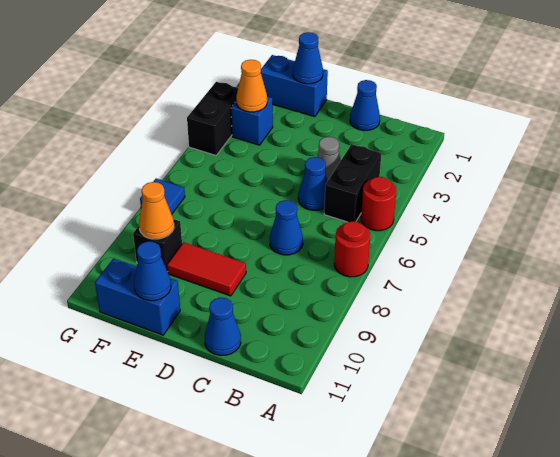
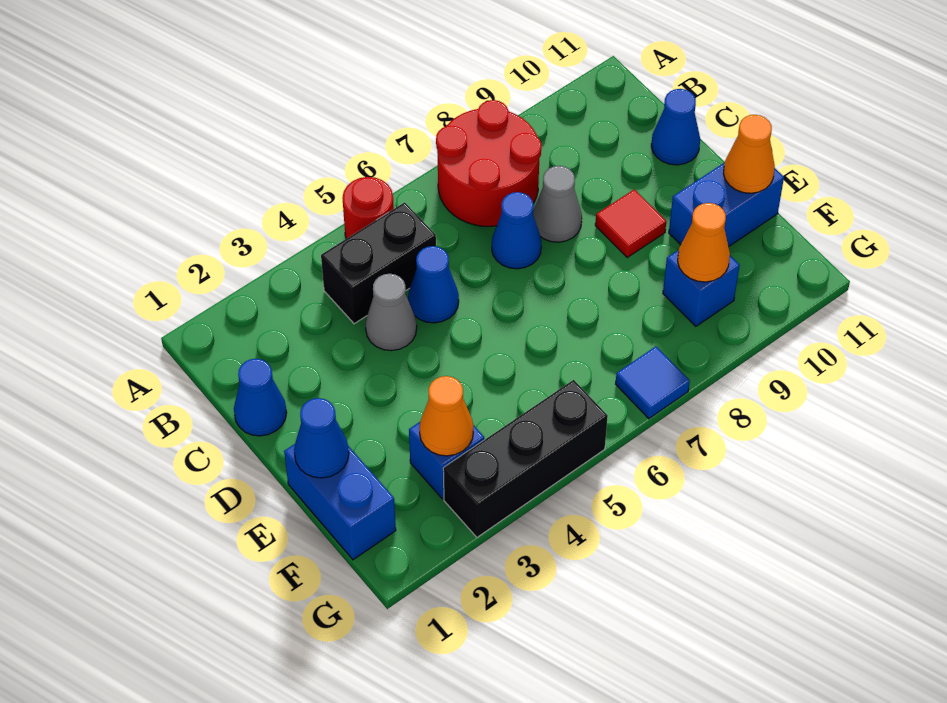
red 1x1 round brick [334,221,370,277] -> red 2x2 round brick [436,100,541,226]
none -> grey 1x1 cone [533,166,582,242]
red 1x2 tile [167,242,246,296] -> red 1x1 tile [595,189,666,257]
blue 1x2 brick [95,258,180,335] -> blue 1x2 brick turned to [669,162,784,247]
blue 1x1 cone [134,241,171,301] -> orange 1x1 cone [723,115,775,193]
black 1x1 brick [133,219,182,272] -> blue 1x1 brick [663,250,740,326]
black 1x2 brick [187,82,238,155] -> black 1x3 brick [443,380,608,537]

